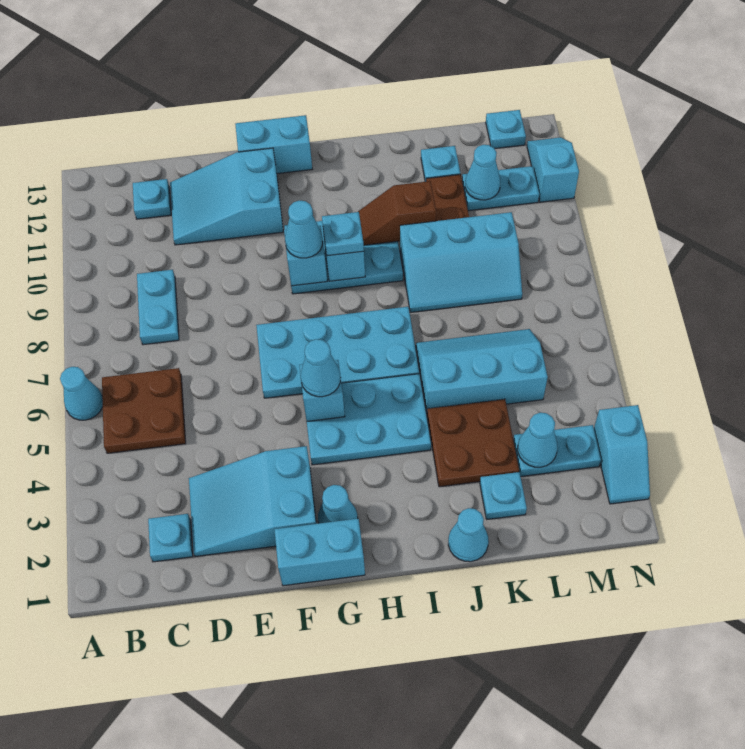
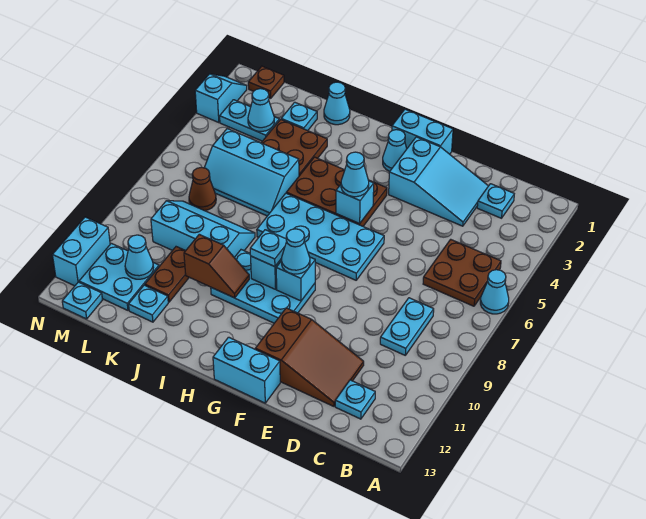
cyan 2x3 slope [170,148,283,245] -> brown 2x3 slope [255,308,364,406]
cyan 2x3 plate [307,374,431,465] -> brown 2x3 plate [286,157,387,226]
none -> brown 1x1 cone [189,167,216,211]
cyan 1x2 plate [462,166,539,211] -> cyan 2x2 plate [79,243,159,310]
none -> brown 1x1 plate [248,66,284,98]
cyan 1x2 slope [527,137,579,202] -> cyan 1x2 brick [53,217,110,286]

